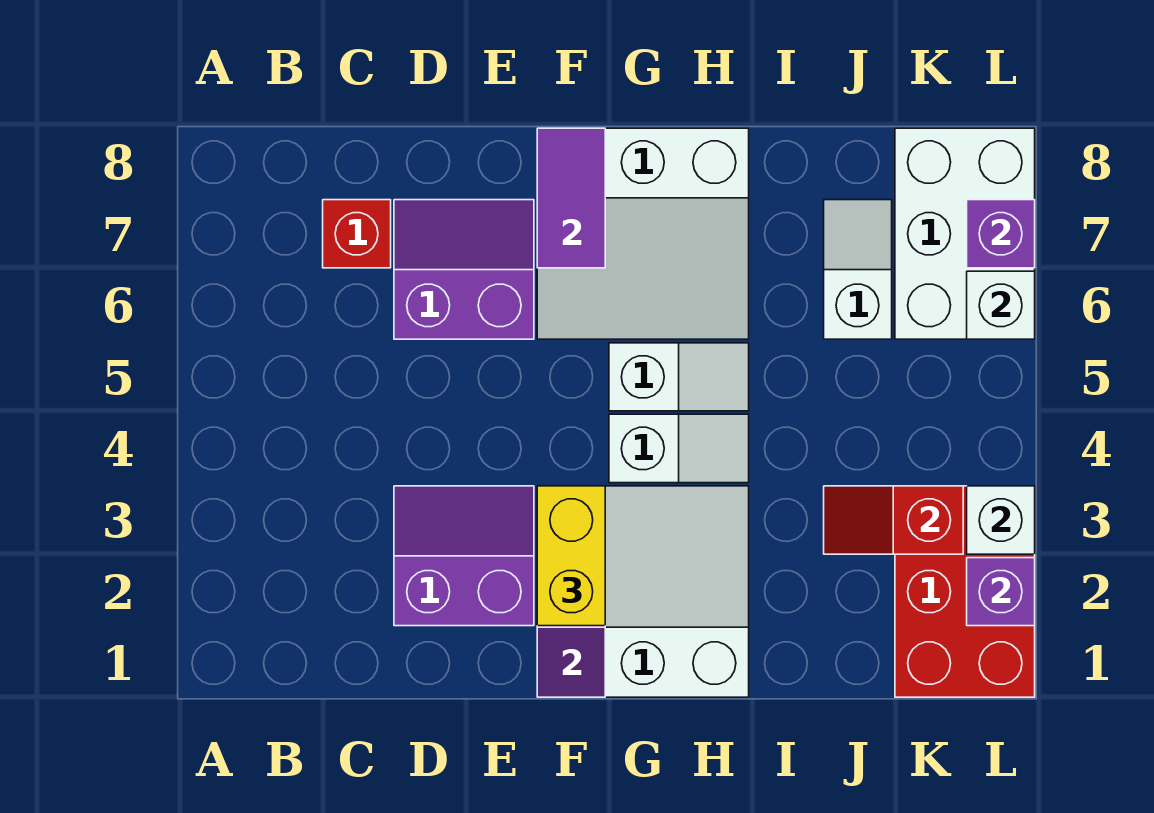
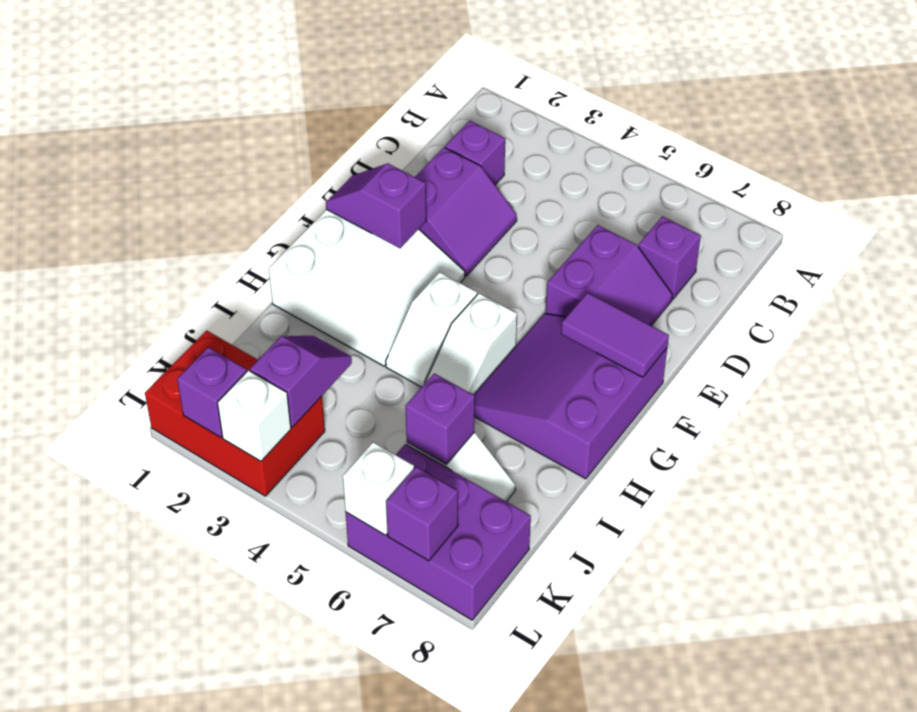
none -> purple 1x1 brick [445,121,505,185]
red 1x1 brick [323,200,391,268] -> purple 1x1 brick [639,216,701,299]
yellow 1x2 brick [537,486,605,626] -> none
white 3x3 slope [537,128,749,339] -> purple 3x3 slope [474,313,667,479]
red 1x2 slope [824,486,963,554] -> purple 1x2 slope [250,336,352,427]
none -> purple 1x1 brick [406,373,475,464]
white 2x3 brick [895,128,1035,339] -> purple 2x3 brick [346,444,531,620]

